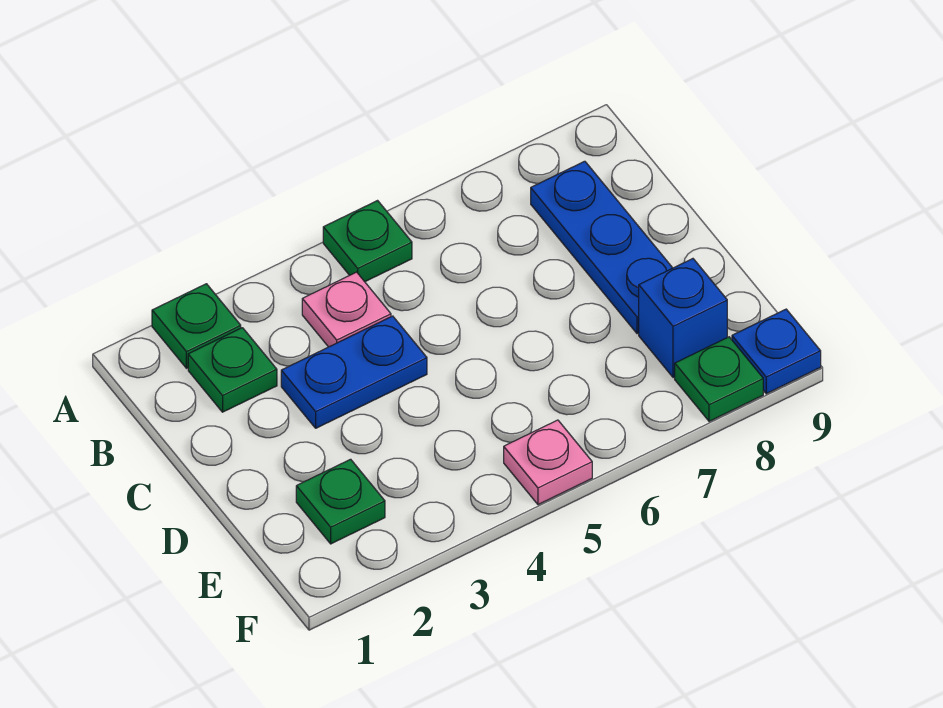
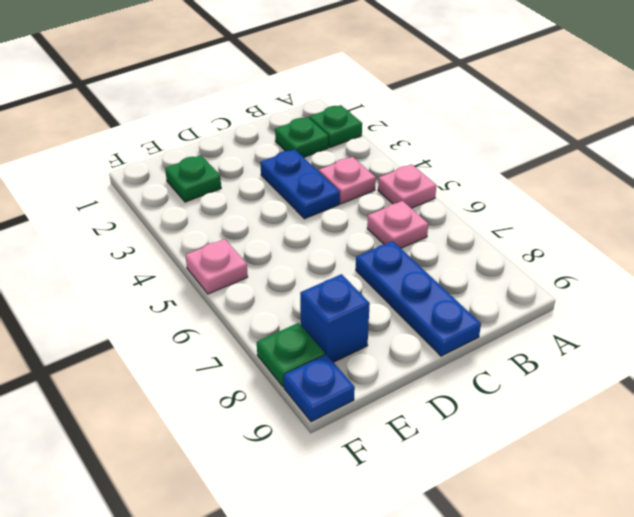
green 1x1 plate [323,201,412,282] -> pink 1x1 plate [378,164,436,208]
none -> pink 1x1 plate [367,201,428,248]
blue 1x3 plate [531,161,672,334] -> blue 1x3 plate turned to [356,241,481,356]

